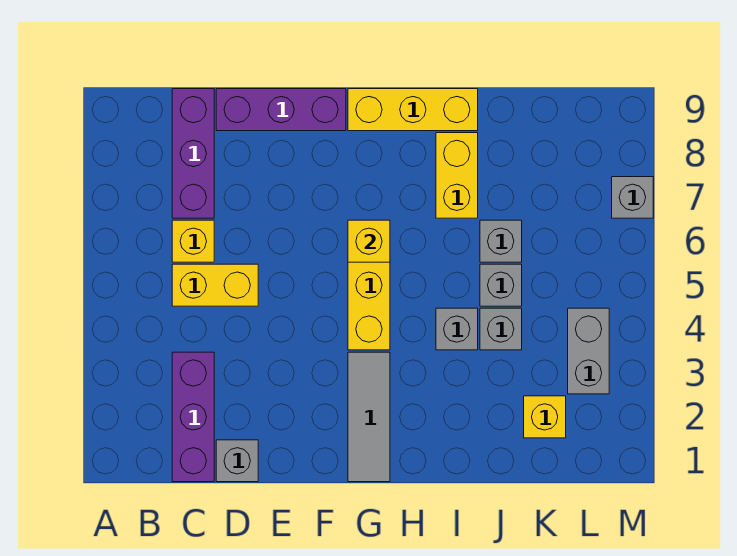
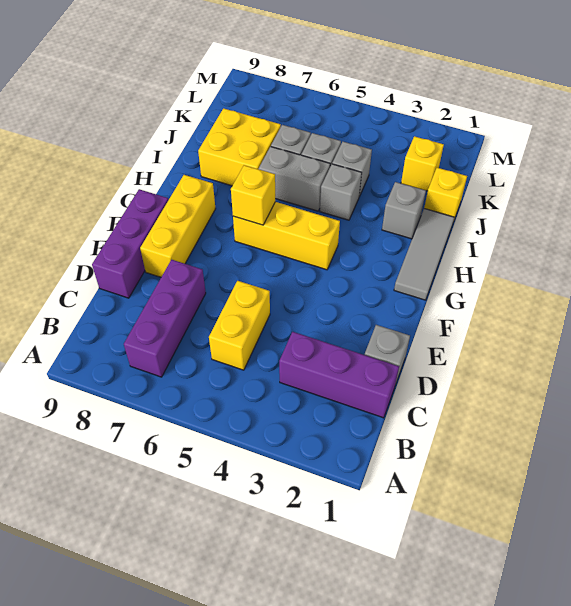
yellow 1x1 brick [172,220,214,262] -> yellow 1x1 brick moved to [424,168,467,222]
purple 1x3 brick [172,89,214,218] -> purple 1x3 brick turned to [124,260,206,377]
grey 1x3 tile [348,352,390,482] -> grey 1x3 tile turned to [394,209,454,300]
yellow 1x3 brick [348,89,478,131] -> yellow 1x3 brick moved to [140,175,216,277]
yellow 1x2 brick [436,133,478,218] -> yellow 2x2 brick [198,108,281,186]
grey 1x2 brick [568,308,609,394] -> grey 1x2 brick moved to [259,147,330,211]
grey 1x1 brick [612,177,653,218] -> grey 1x1 brick moved to [382,182,426,239]

